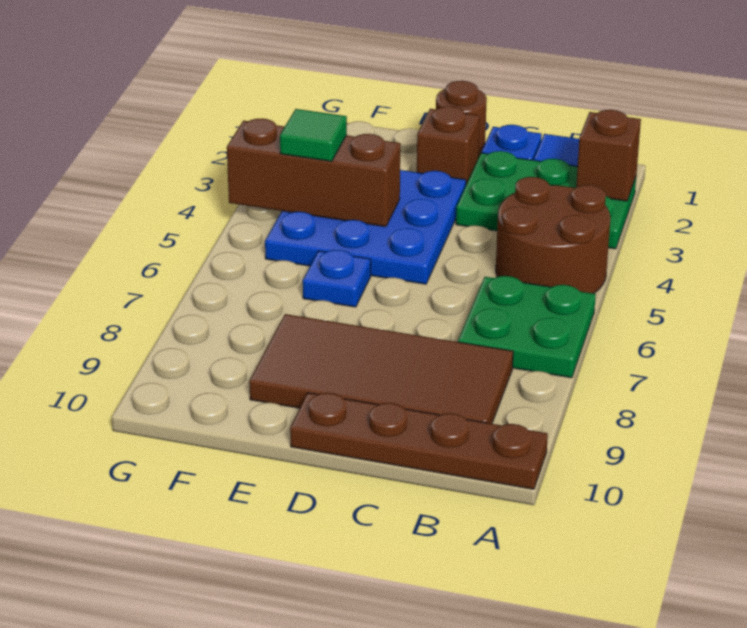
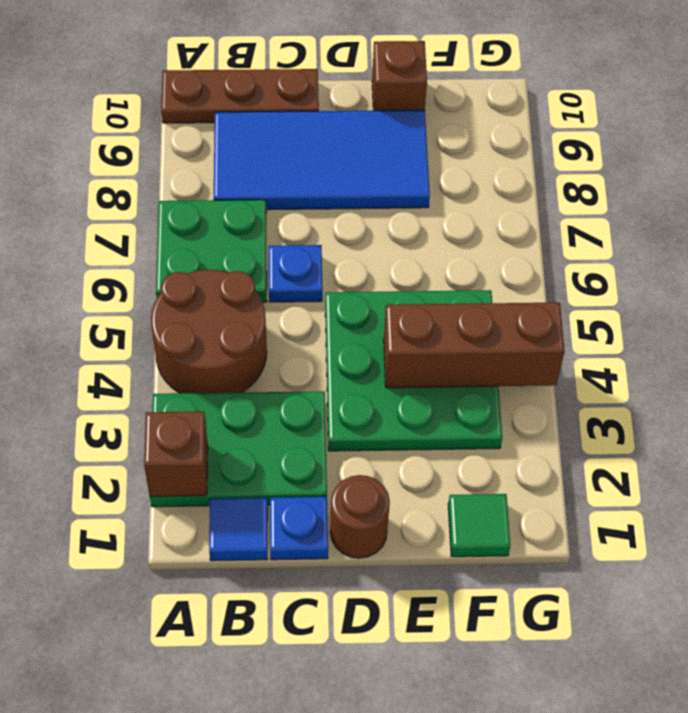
brown 1x4 plate [290,393,548,489] -> brown 1x3 plate [161,69,319,123]
brown 2x4 tile [249,314,513,424] -> blue 2x4 tile [214,110,430,210]
brown 1x1 brick [417,107,480,184] -> brown 1x1 brick moved to [372,41,427,111]
blue 3x3 plate [265,170,466,284] -> green 3x3 plate [325,290,502,451]
blue 1x1 plate [303,250,371,307] -> blue 1x1 plate moved to [269,245,323,302]
green 1x1 tile [280,109,347,161] -> green 1x1 tile moved to [448,494,510,557]

